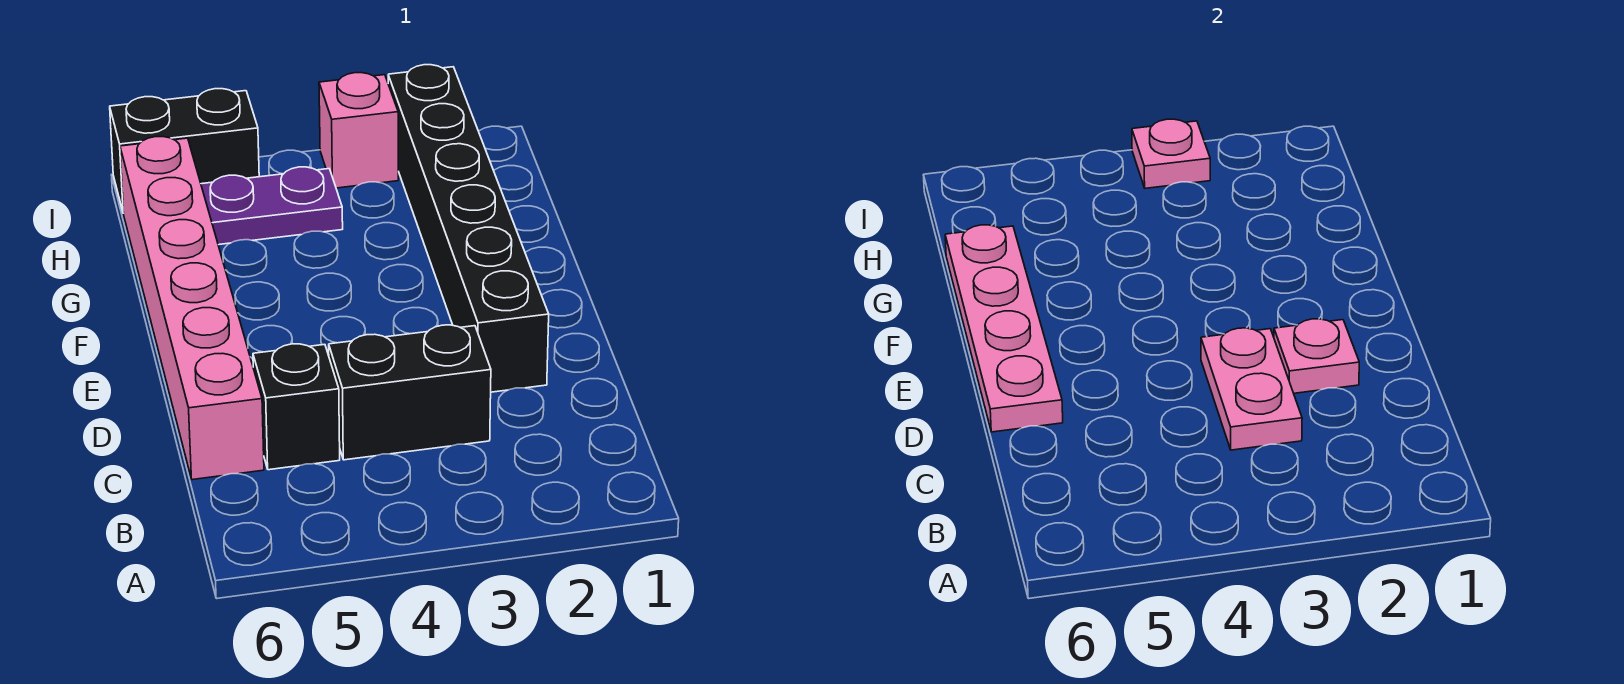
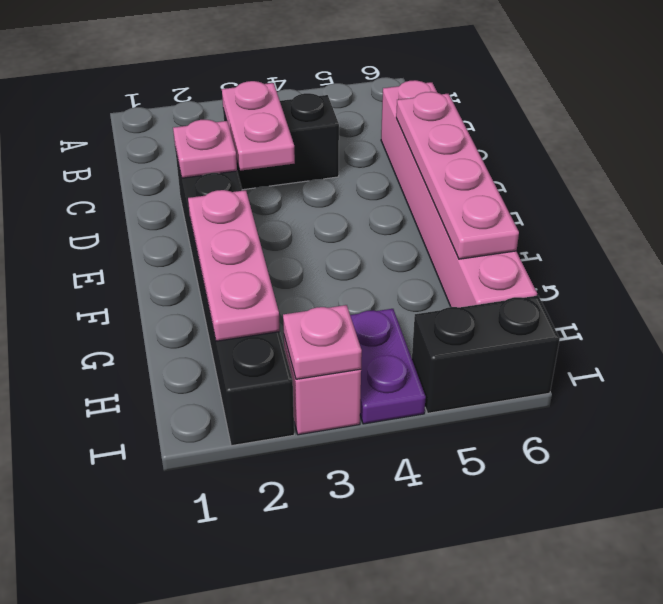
black 1x1 brick [253,344,340,470] -> none
none -> pink 1x3 plate [188,190,280,341]
purple 1x2 plate [201,167,343,245] -> purple 1x2 plate turned to [350,309,426,424]

